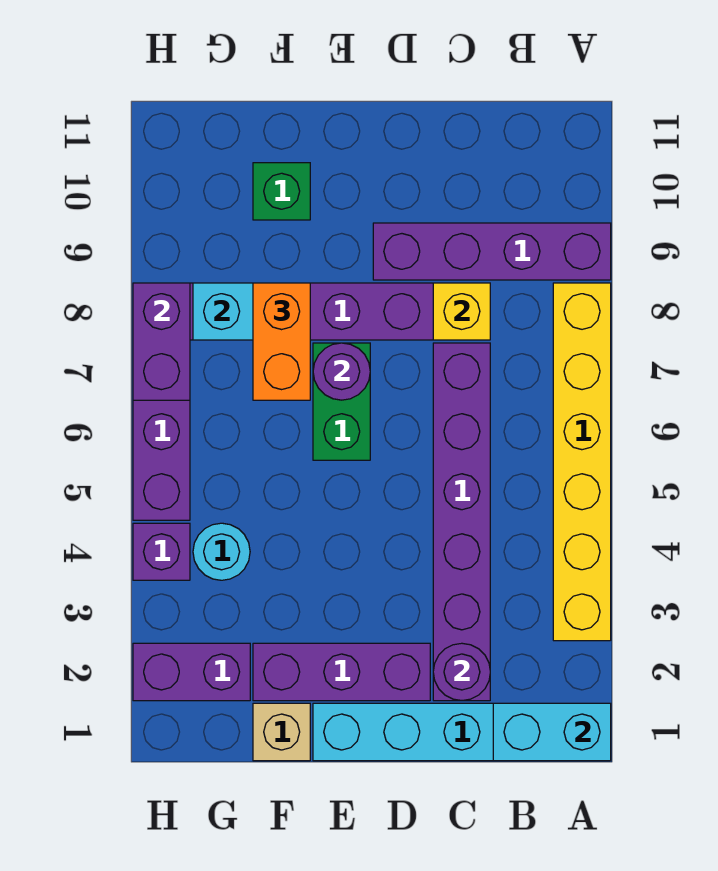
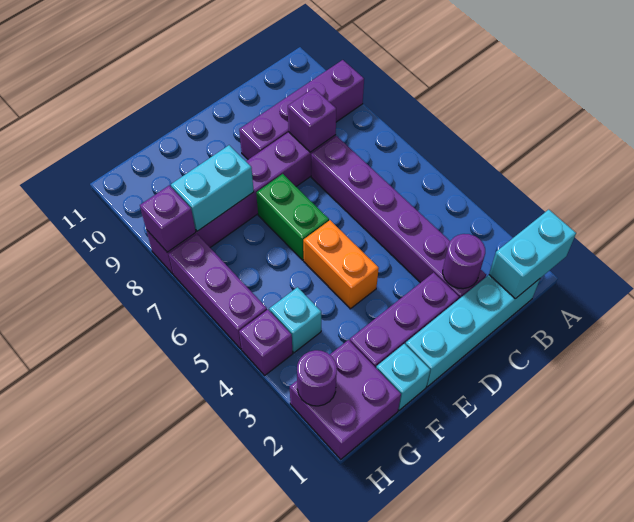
yellow 1x6 brick [553,283,611,641] -> none
yellow 1x1 brick [433,283,490,340] -> purple 1x1 brick [288,88,336,152]
purple 1x1 round brick [313,343,370,400] -> purple 1x1 round brick moved to [297,350,337,406]
tan 1x1 brick [253,703,310,761] -> cyan 1x1 brick [376,344,430,410]
orange 1x2 brick [253,283,310,400] -> orange 1x2 brick moved to [303,220,379,309]
green 1x1 brick [253,163,310,220] -> none
purple 1x2 brick [133,643,250,701] -> purple 2x2 brick [290,340,401,459]
cyan 1x1 round brick [193,523,250,580] -> cyan 1x1 brick [269,287,321,353]
purple 1x2 brick [133,283,190,400] -> purple 1x1 brick [140,186,196,252]

